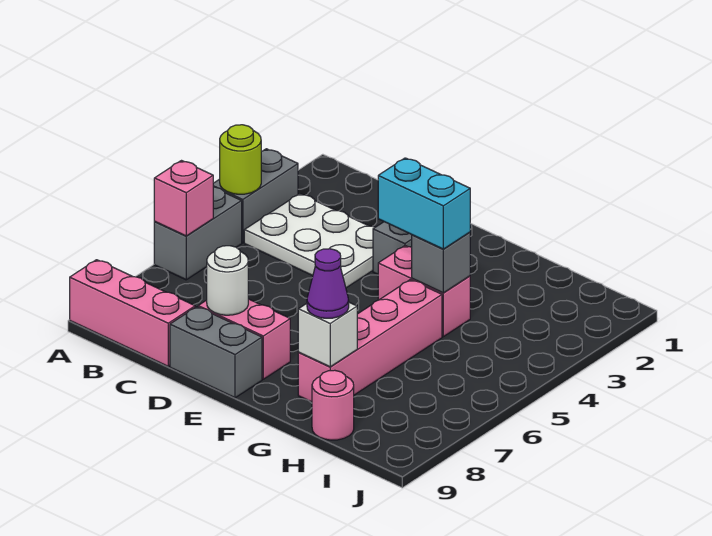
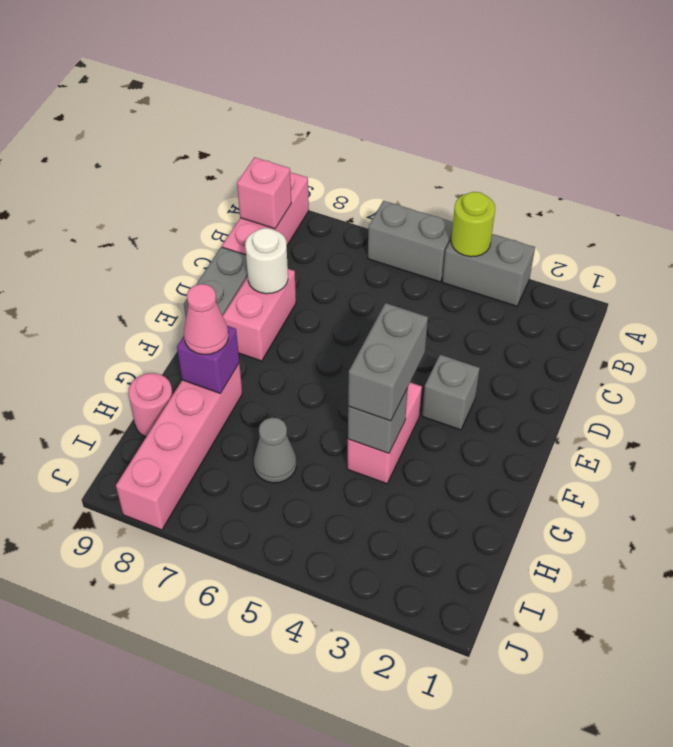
pink 1x1 brick [154,161,213,236] -> pink 1x1 brick moved to [237,157,291,229]
white 2x3 plate [244,194,375,288] -> none
cyan 1x2 brick [378,158,470,249] -> grey 1x2 brick [348,303,428,421]
pink 1x4 brick [298,280,442,402] -> pink 1x4 brick turned to [116,363,242,530]
white 1x1 brick [298,302,357,367] -> purple 1x1 brick [177,326,239,393]
purple 1x1 cone [307,249,349,318] -> pink 1x1 cone [184,284,228,355]
none -> grey 1x1 cone [254,418,296,483]

